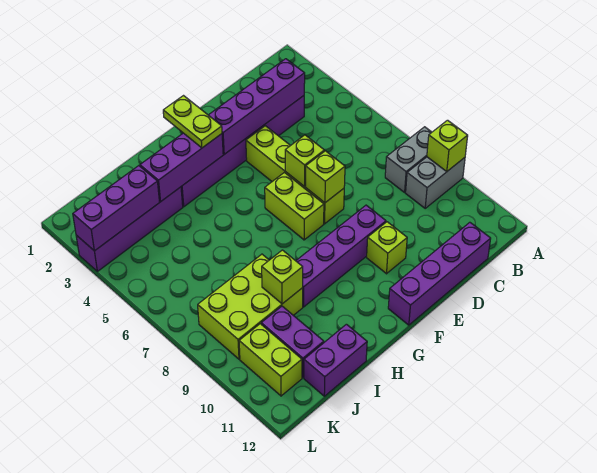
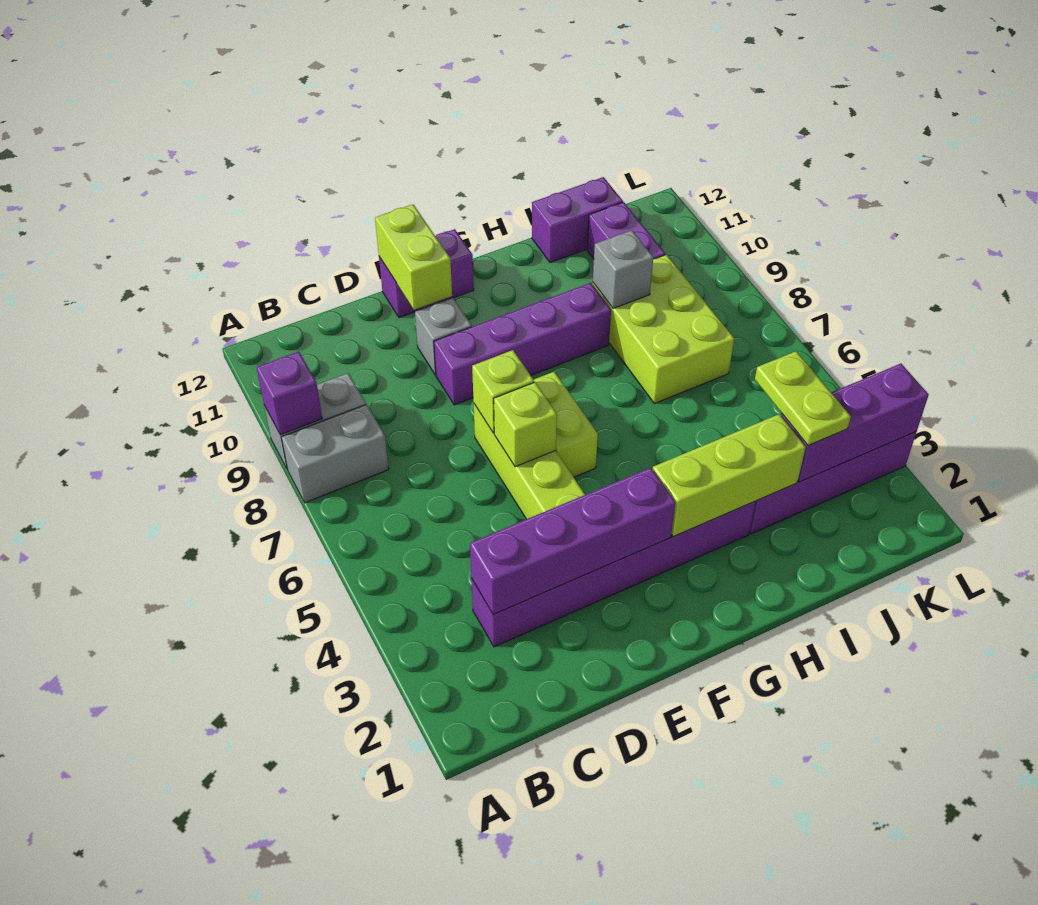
lime 1x1 brick [427,120,468,171] -> purple 1x1 brick [256,352,322,435]
purple 1x4 brick [388,222,491,325] -> purple 1x2 brick [379,229,474,318]
lime 1x1 brick [367,222,407,274] -> grey 1x1 brick [415,298,472,375]
lime 1x2 plate [163,96,222,148] -> lime 1x2 plate moved to [755,351,851,445]
purple 1x3 brick [140,133,223,201] -> lime 1x3 brick [653,414,806,537]
lime 2x3 brick [198,254,303,359] -> lime 2x3 brick turned to [593,255,734,404]
lime 1x1 brick [262,250,303,304] -> grey 1x1 brick [593,230,653,308]
lime 1x2 brick [239,324,302,396] -> lime 1x2 brick moved to [375,205,452,310]

